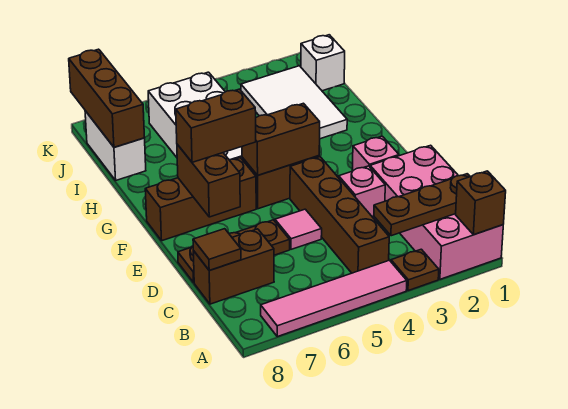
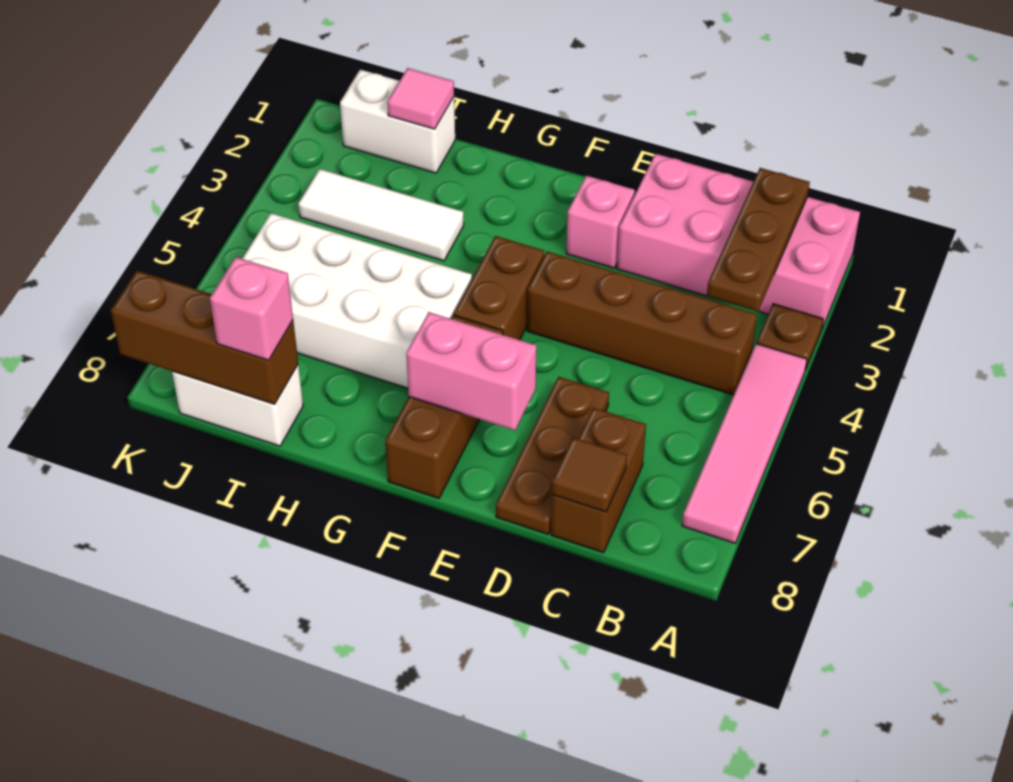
brown 1x1 brick [456,171,506,235] -> none
pink 1x1 brick [339,166,385,221] -> pink 1x1 brick moved to [210,257,293,360]
pink 1x1 tile [275,209,322,249] -> pink 1x1 tile moved to [387,68,454,129]
brown 1x2 brick [177,144,240,217] -> pink 1x2 brick [406,312,536,430]
brown 1x2 brick [242,103,320,175] -> none
brown 1x2 brick [176,89,256,162] -> none
white 2x3 tile [241,66,347,139] -> white 1x3 tile [298,169,464,261]
white 1x1 brick [301,35,345,91] -> white 1x2 brick [340,70,455,173]

